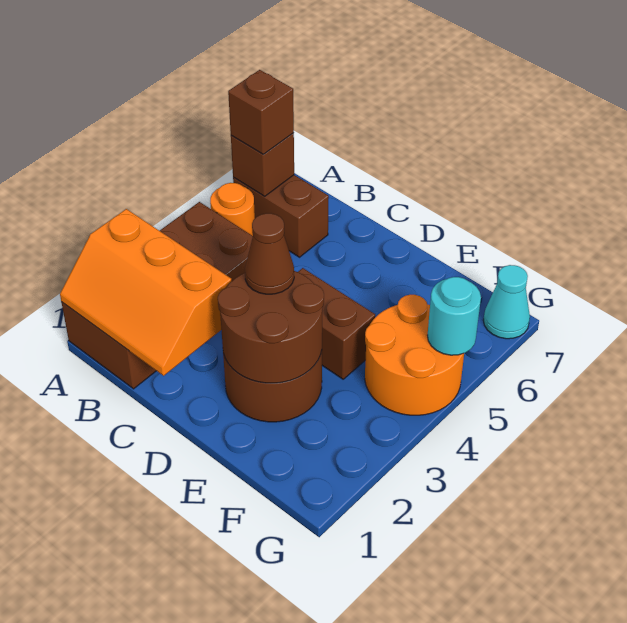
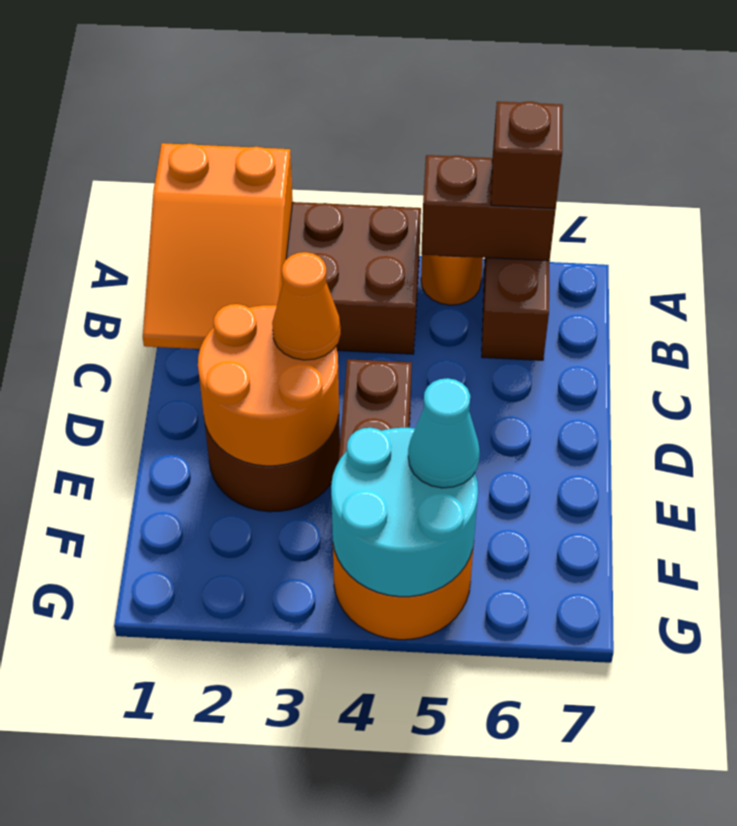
orange 2x3 slope [60,209,232,376] -> orange 2x3 slope turned to [143,143,293,349]
brown 1x1 brick [231,133,294,196] -> brown 1x2 brick [421,155,556,261]
brown 2x2 round brick [218,271,324,383] -> orange 2x2 round brick [198,304,339,466]
brown 1x1 cone [245,213,294,294] -> orange 1x1 cone [272,252,341,360]
cyan 1x1 round brick [427,277,481,355] -> cyan 2x2 round brick [331,428,478,597]
cyan 1x1 cone [484,265,530,339] -> cyan 1x1 cone moved to [408,378,480,488]

